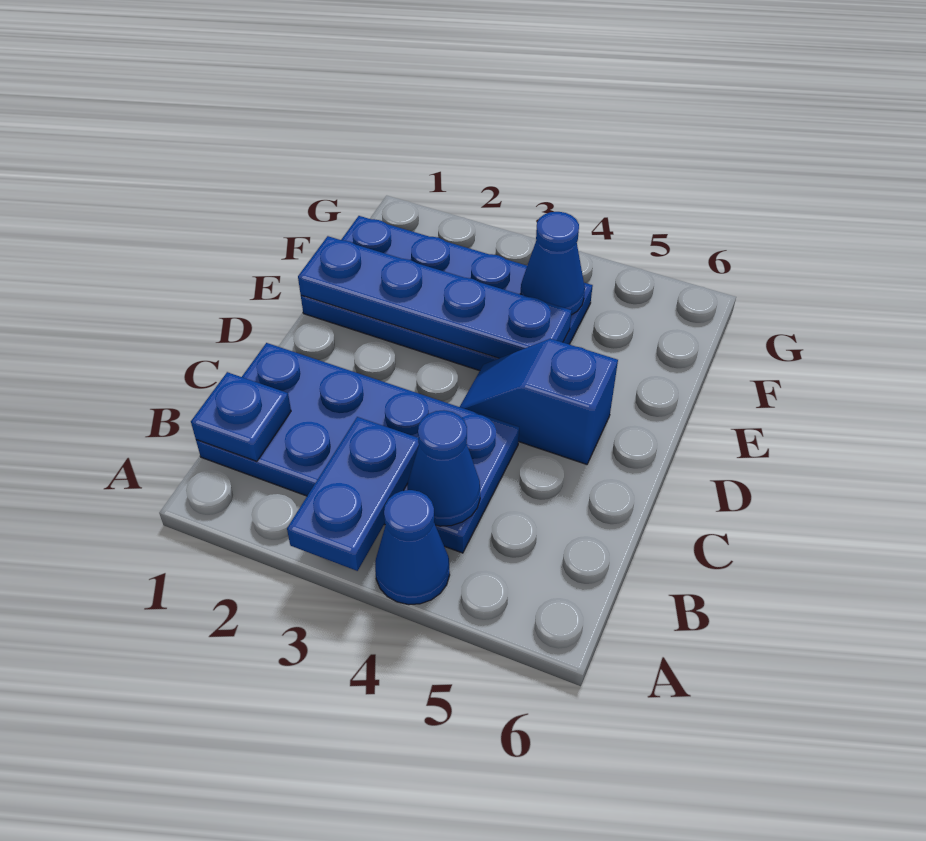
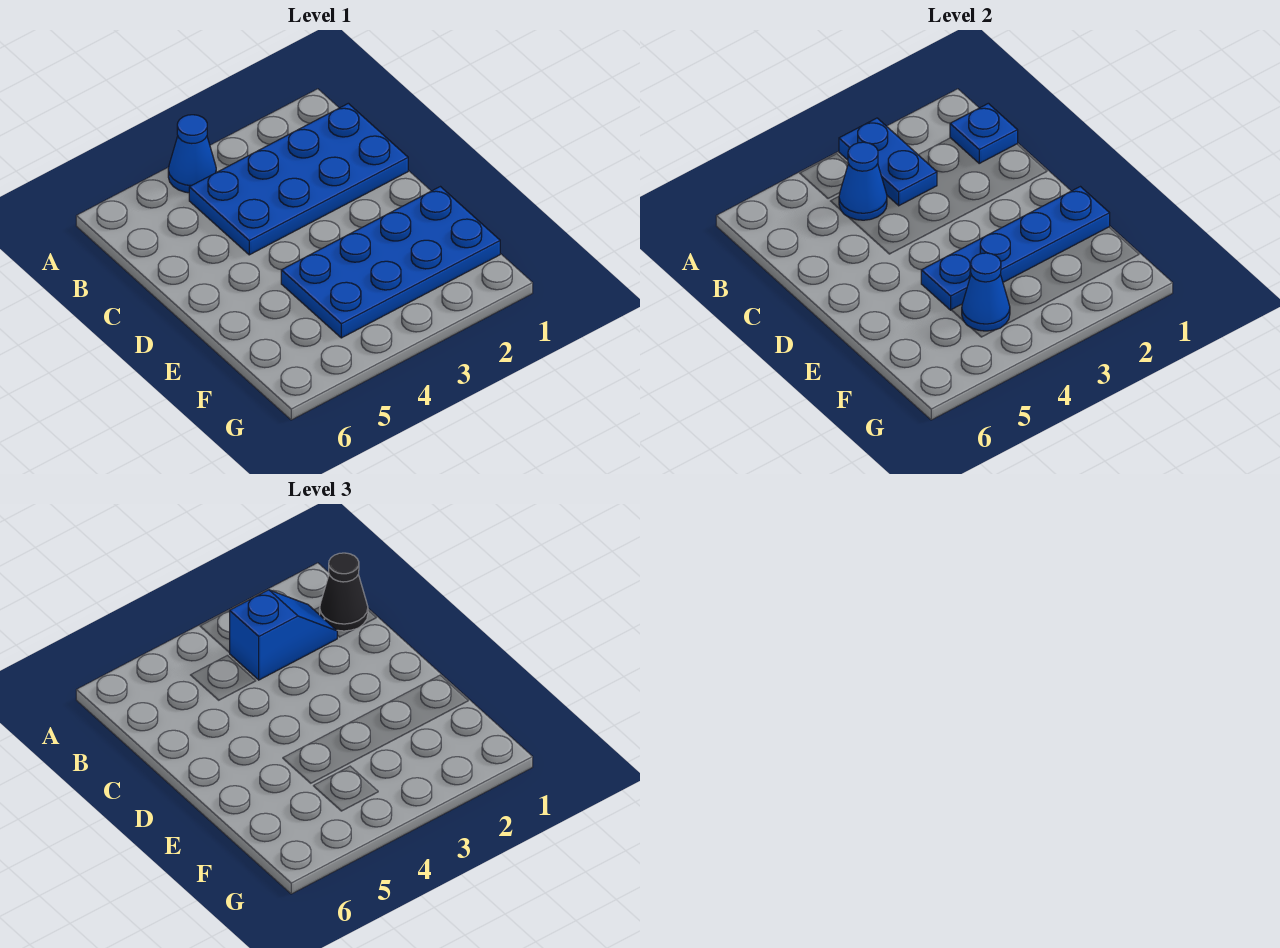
none -> black 1x1 cone [320,553,368,631]
blue 1x2 slope [460,339,618,464] -> blue 1x2 slope moved to [230,590,337,680]

